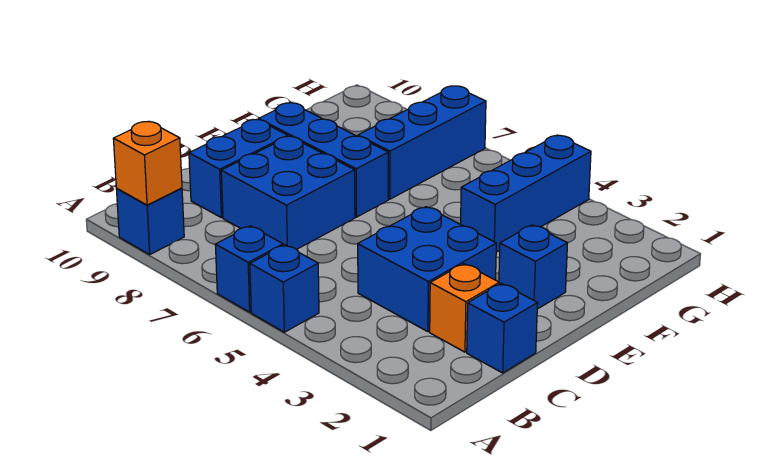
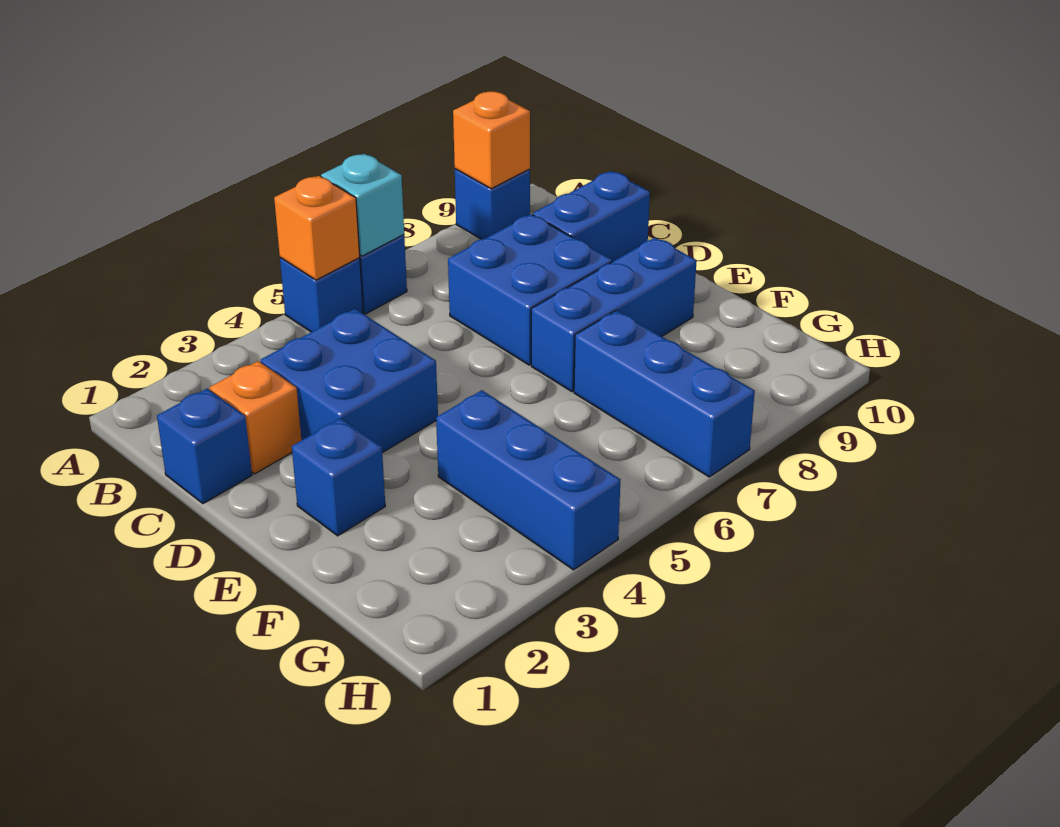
none -> orange 1x1 brick [274,176,360,280]
none -> cyan 1x1 brick [321,154,404,256]
blue 1x2 brick [189,120,288,218] -> blue 1x2 brick turned to [533,171,650,262]

